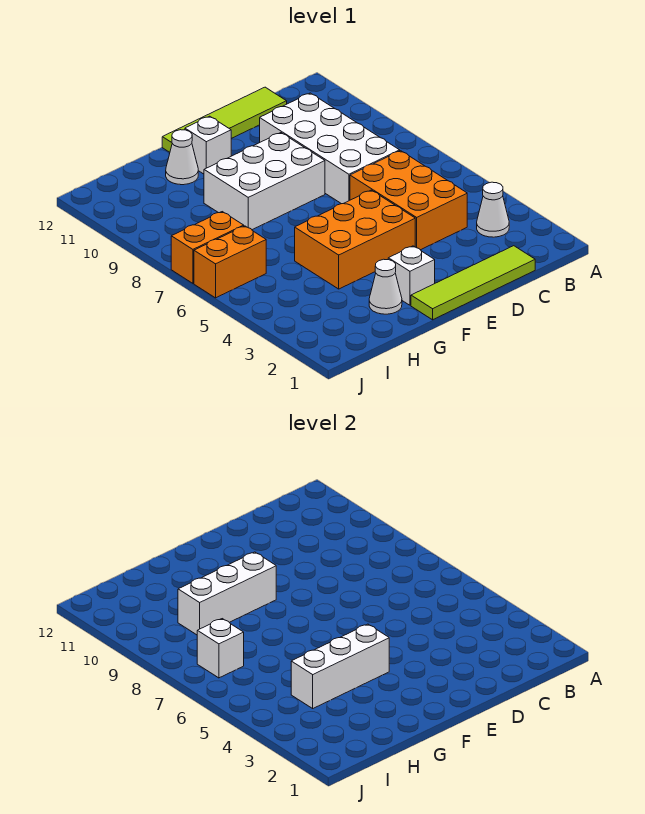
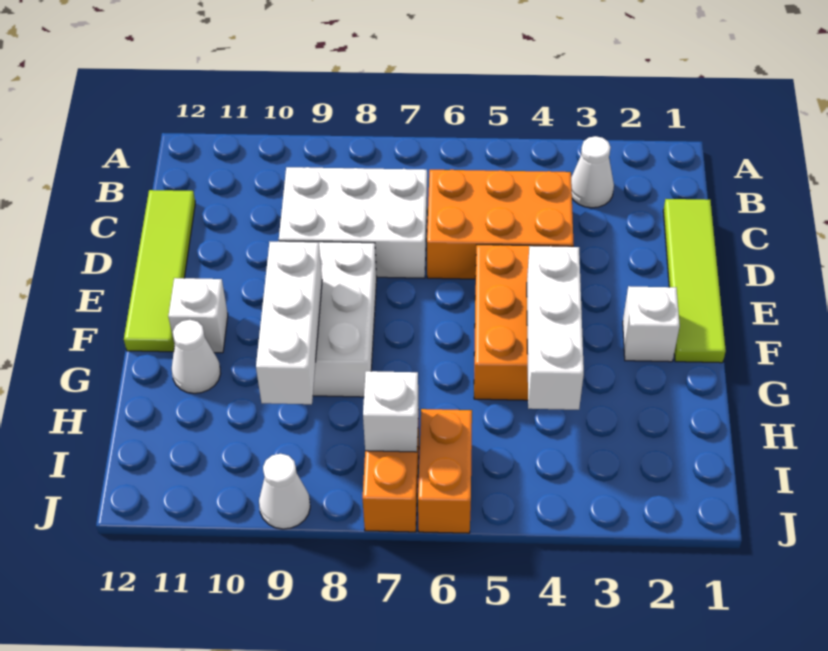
white 2x4 brick [260,93,400,204] -> white 2x3 brick [279,167,427,278]
white 1x1 cone [369,259,402,314] -> white 1x1 cone moved to [259,454,310,529]

